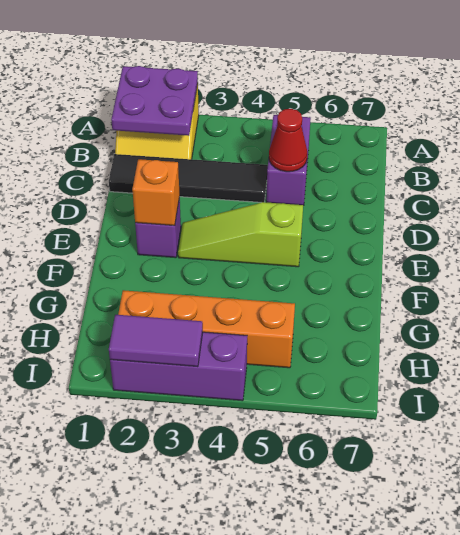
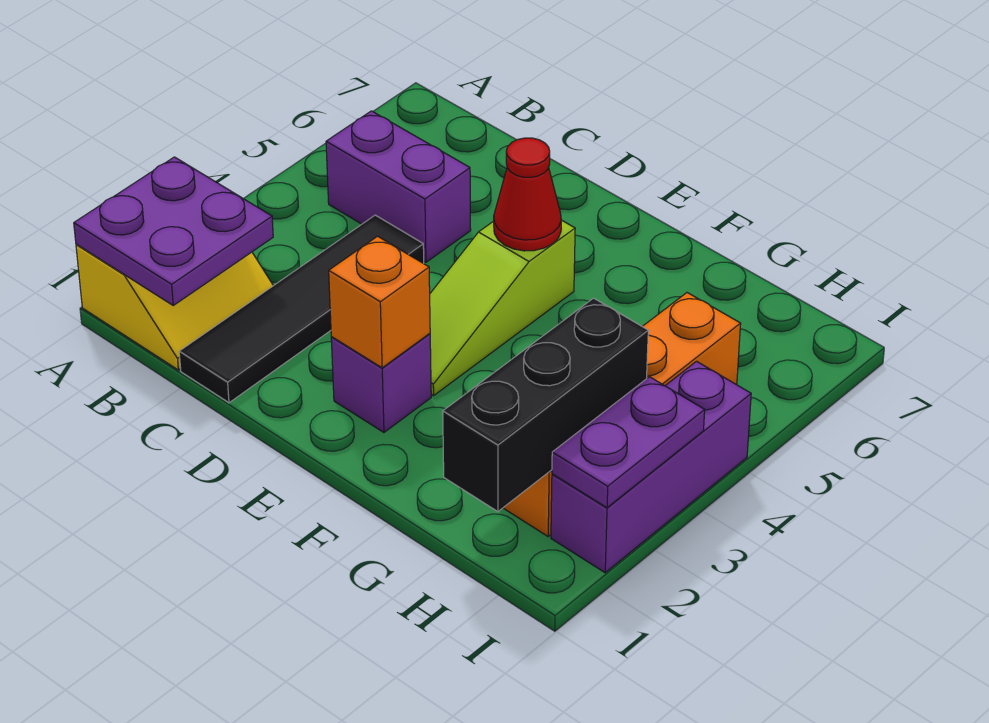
red 1x1 cone [269,109,307,172] -> red 1x1 cone moved to [494,138,561,251]
none -> black 1x3 brick [443,298,648,512]
purple 1x2 tile [109,315,203,367] -> purple 1x2 plate [552,377,705,508]

